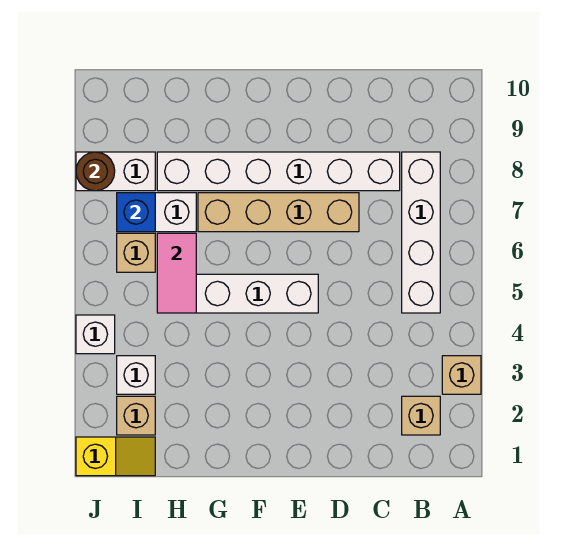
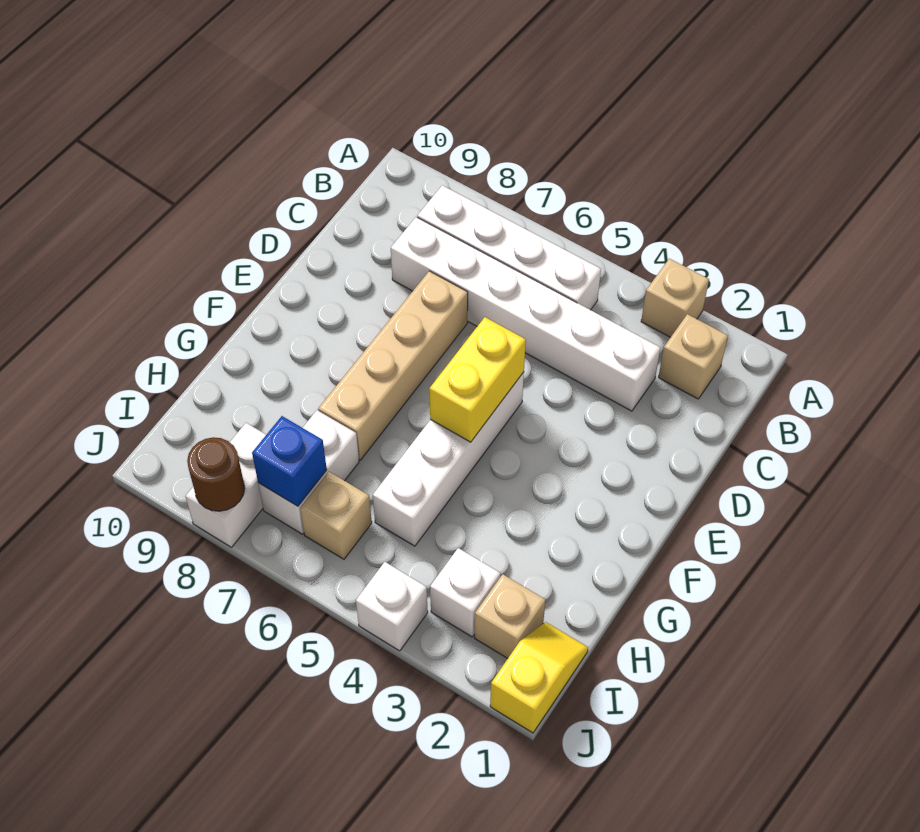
white 1x6 brick [157,152,400,191] -> white 1x6 brick turned to [391,217,660,411]
none -> yellow 1x2 brick [429,317,526,442]
pink 1x2 tile [157,233,196,313] -> none

